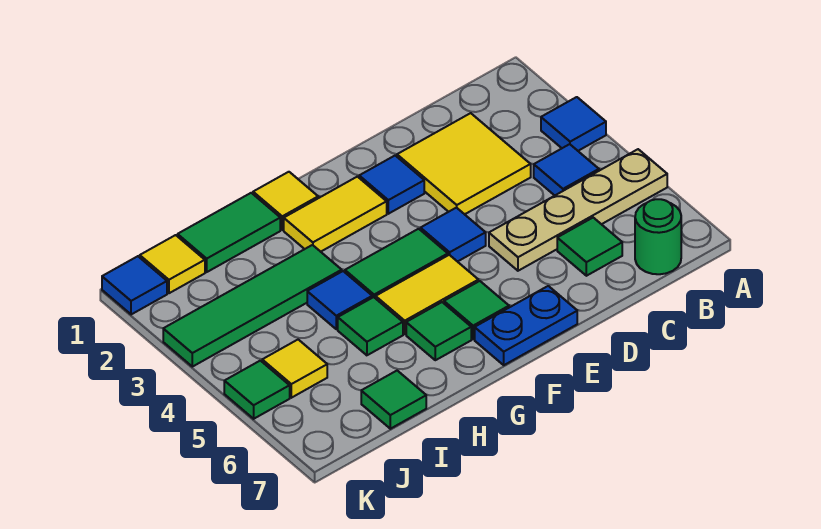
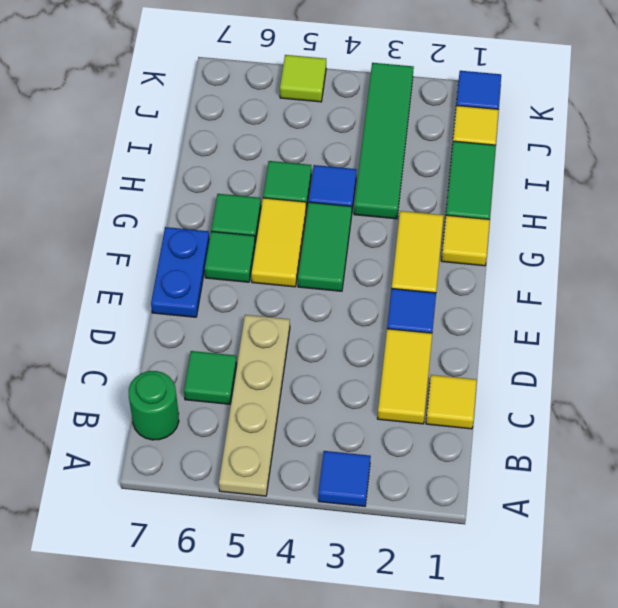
blue 1x1 tile [534,144,599,195] -> none
yellow 2x2 tile [397,113,531,214] -> yellow 1x2 tile [378,329,432,424]
blue 1x1 tile [421,208,486,262] -> none
green 1x1 tile [361,371,426,429] -> none
yellow 1x1 tile [262,340,327,398] -> yellow 1x1 tile moved to [426,375,477,429]
green 1x1 tile [224,361,290,419] -> lime 1x1 tile [280,55,326,102]

